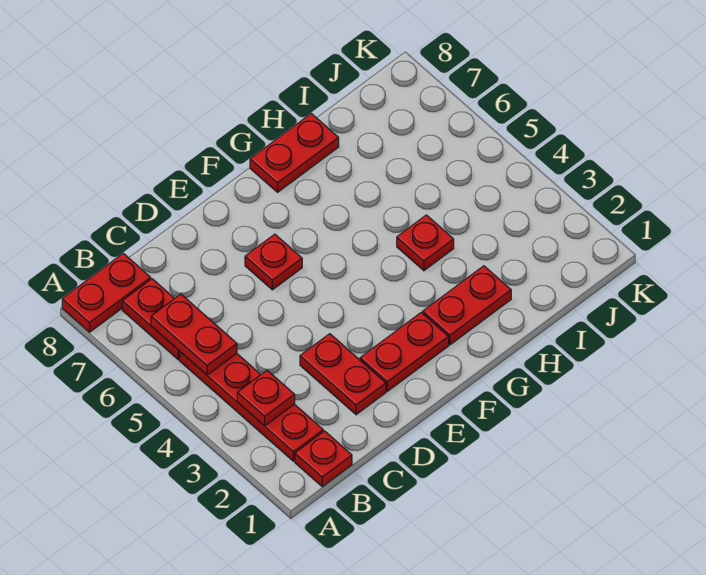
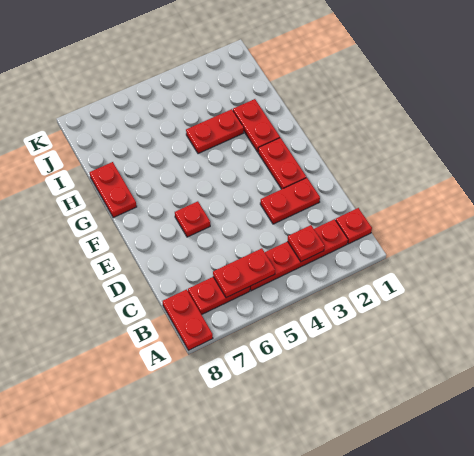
red 1x1 plate [397,215,454,271] -> red 1x2 plate [186,109,244,154]

